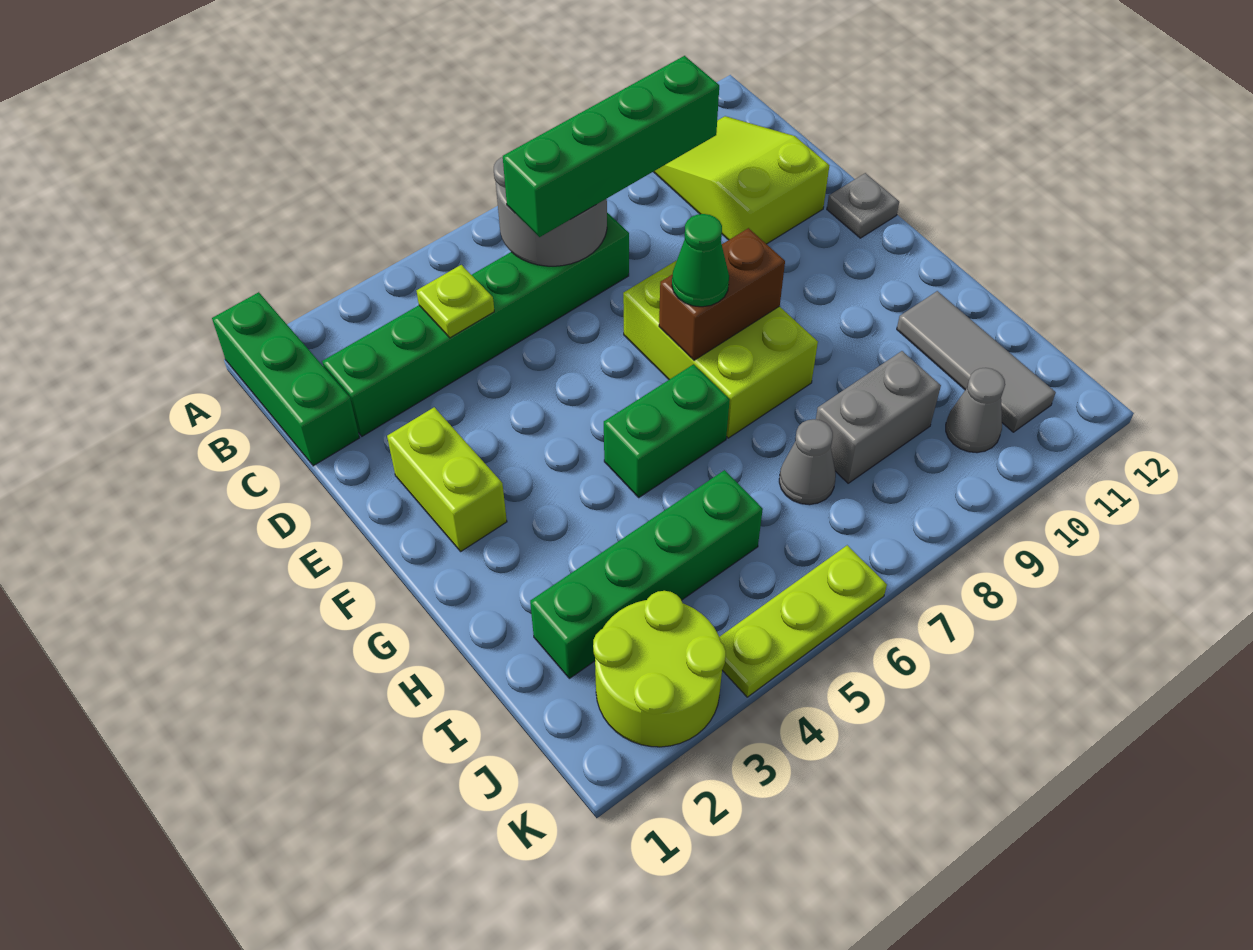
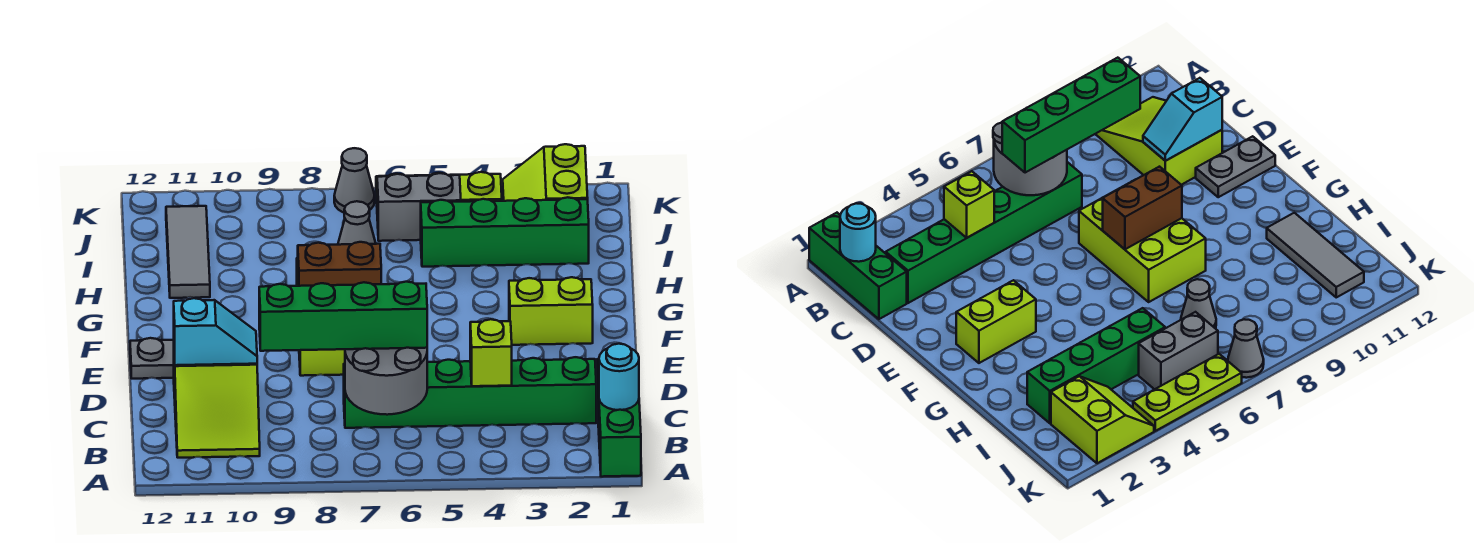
none -> cyan 1x1 round brick [599,344,639,410]
lime 1x1 plate [417,265,494,338] -> lime 1x1 brick [470,319,512,386]
none -> cyan 1x2 slope [174,298,257,365]
lime 1x2 brick [387,407,507,551] -> lime 1x2 brick turned to [509,277,593,345]
grey 1x1 plate [827,173,899,238] -> grey 1x2 plate [130,338,174,379]
green 1x1 cone [672,214,729,307] -> none
green 1x2 brick [604,364,730,497] -> none
grey 1x2 brick [816,351,941,483] -> grey 1x2 brick moved to [377,173,461,241]
lime 2x2 round brick [593,591,726,747] -> lime 2x2 slope [503,144,588,201]
grey 1x1 cone [946,368,1005,453] -> grey 1x1 cone moved to [334,148,375,213]

